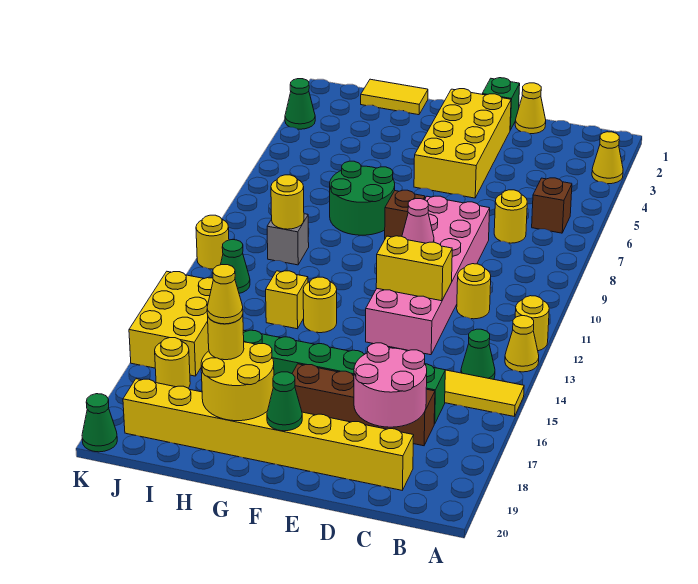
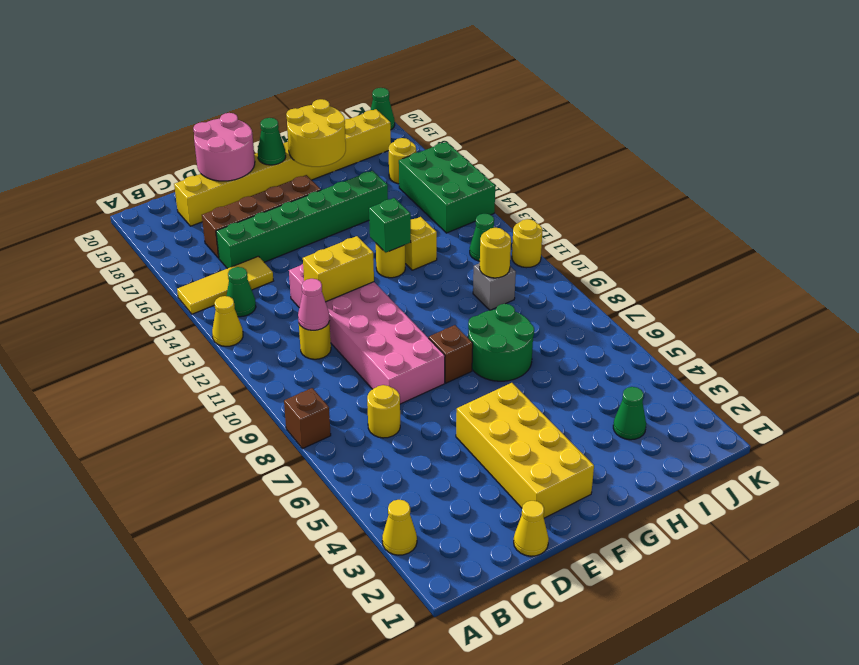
yellow 1x1 round brick [515,296,549,351] -> none
brown 1x1 brick [532,178,572,233] -> brown 1x1 brick moved to [284,388,331,449]
pink 2x2 round brick [354,343,427,427] -> pink 2x2 round brick moved to [193,113,255,181]
green 1x1 brick [482,78,520,130] -> green 1x1 brick moved to [369,198,411,252]
pink 1x1 cone [402,199,434,243] -> pink 1x1 cone moved to [298,279,330,330]
yellow 1x2 tile [361,79,428,115] -> none
yellow 1x1 round brick [208,315,244,360] -> none
yellow 1x1 cone [207,265,243,324] -> none
yellow 2x3 brick [129,272,213,376] -> green 2x3 brick [399,142,495,233]
green 1x1 cone [285,79,315,129] -> green 1x1 cone moved to [613,387,646,440]

